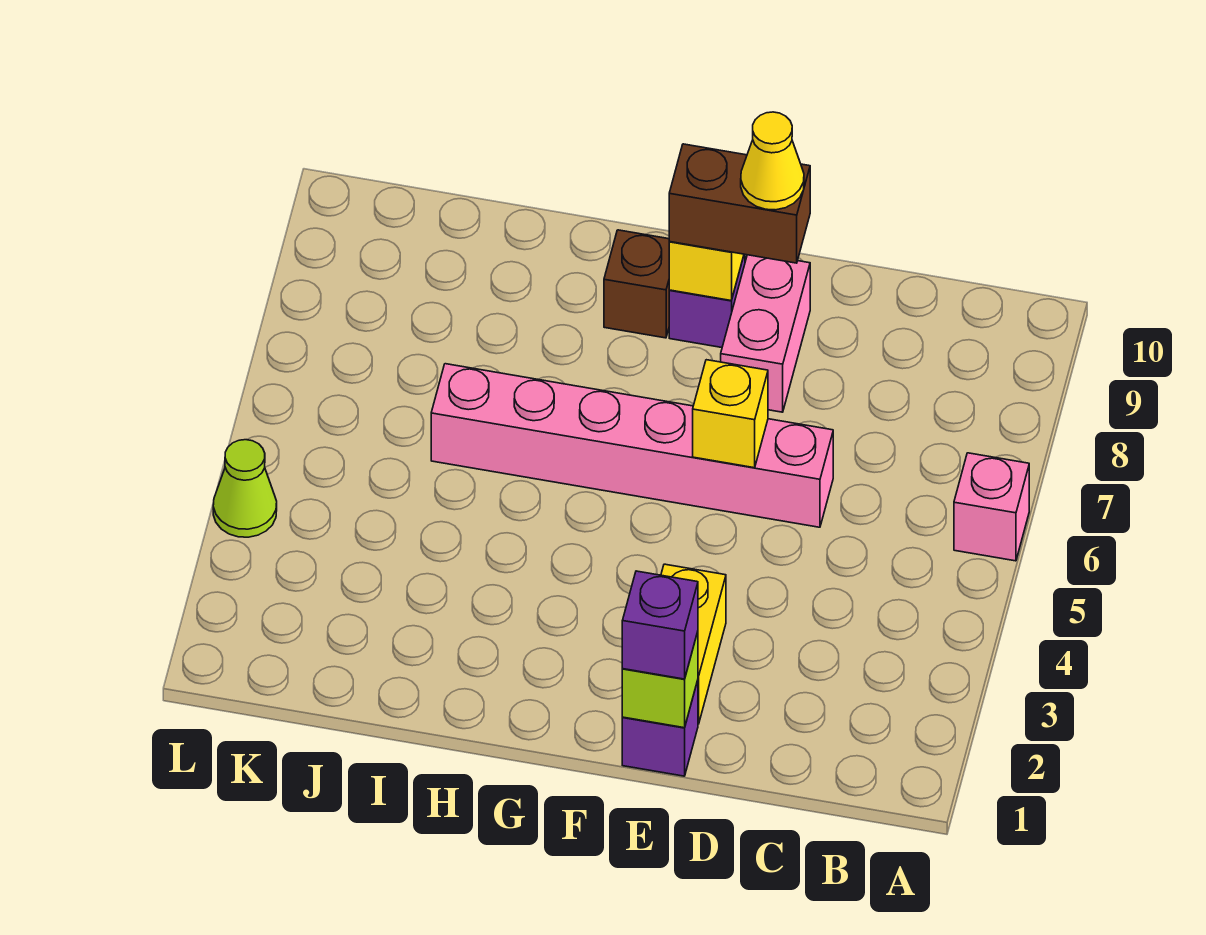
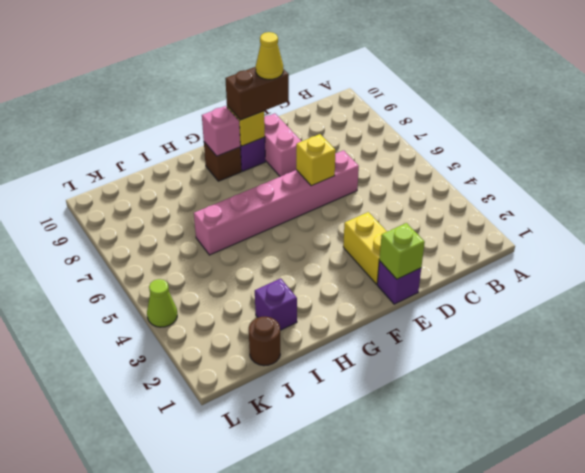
pink 1x1 brick [954,453,1029,561] -> pink 1x1 brick moved to [202,106,240,156]
purple 1x1 brick [622,571,698,679] -> purple 1x1 brick moved to [255,278,297,330]
none -> brown 1x1 round brick [249,317,280,366]

